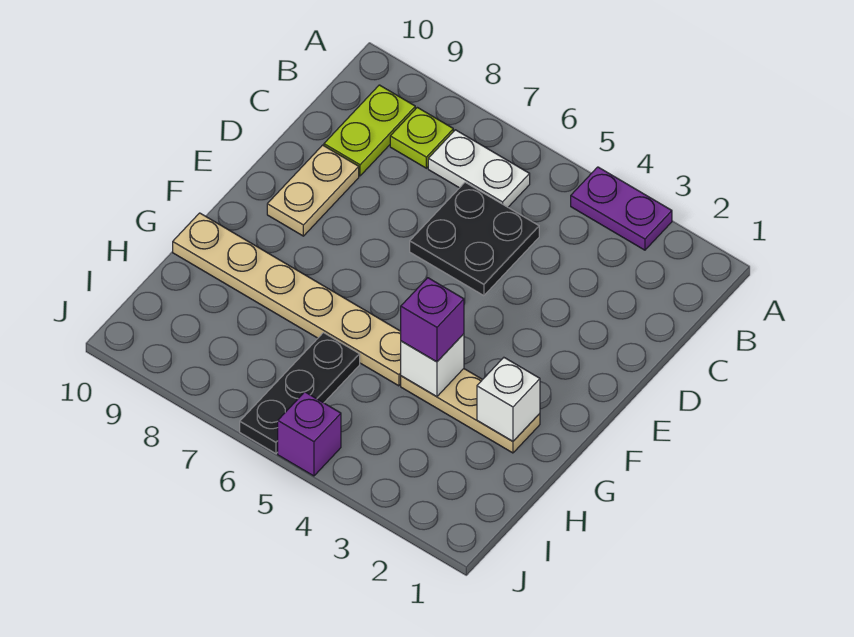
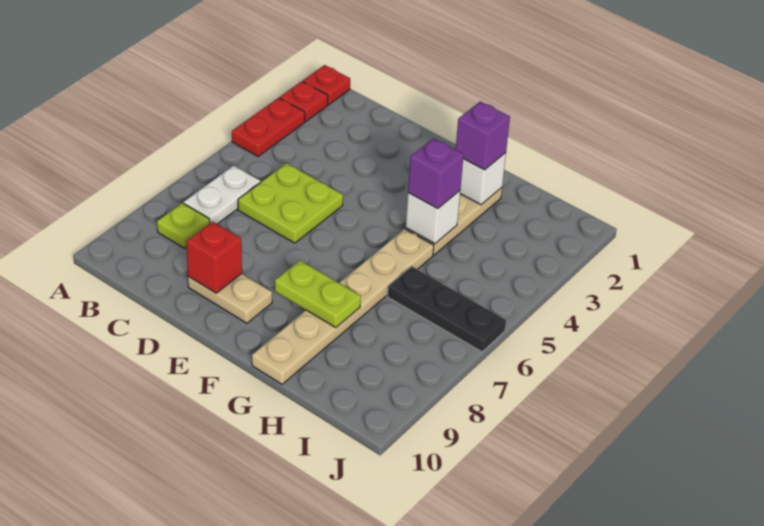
none -> red 1x1 plate [303,65,350,105]
none -> red 1x1 plate [280,81,328,122]
purple 1x2 plate [571,167,672,250] -> red 1x2 plate [232,98,305,156]
lime 1x2 plate [324,85,415,176] -> lime 1x2 plate moved to [275,260,361,327]
black 2x2 plate [410,182,539,296] -> lime 2x2 plate [238,163,343,243]
none -> red 1x1 brick [186,222,242,293]
purple 1x1 brick [278,392,341,476] -> purple 1x1 brick moved to [456,101,510,170]

